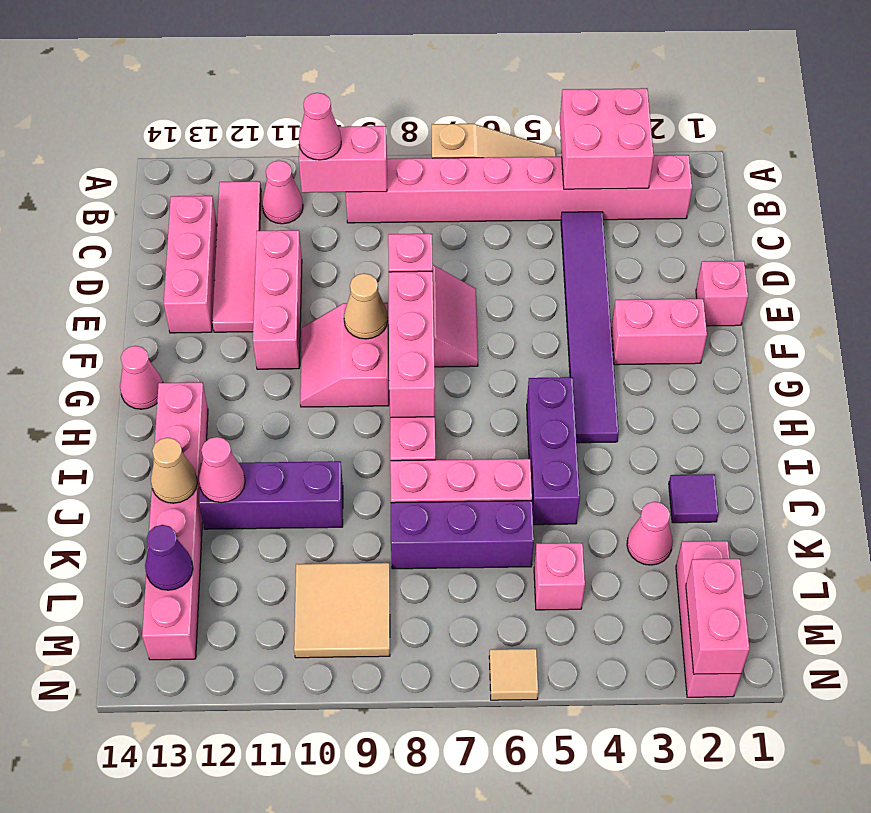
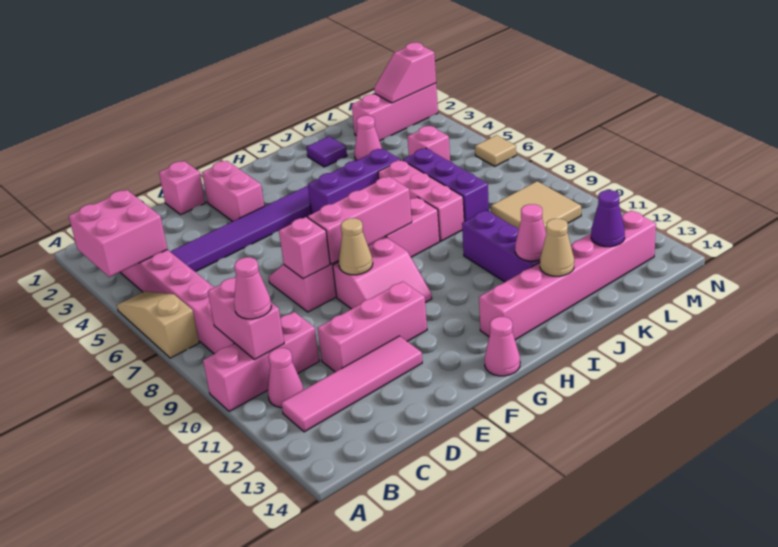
pink 1x3 brick [164,196,217,333] -> pink 1x3 brick moved to [203,312,319,411]
pink 1x2 brick [686,559,750,674] -> pink 1x2 slope [374,42,436,103]

